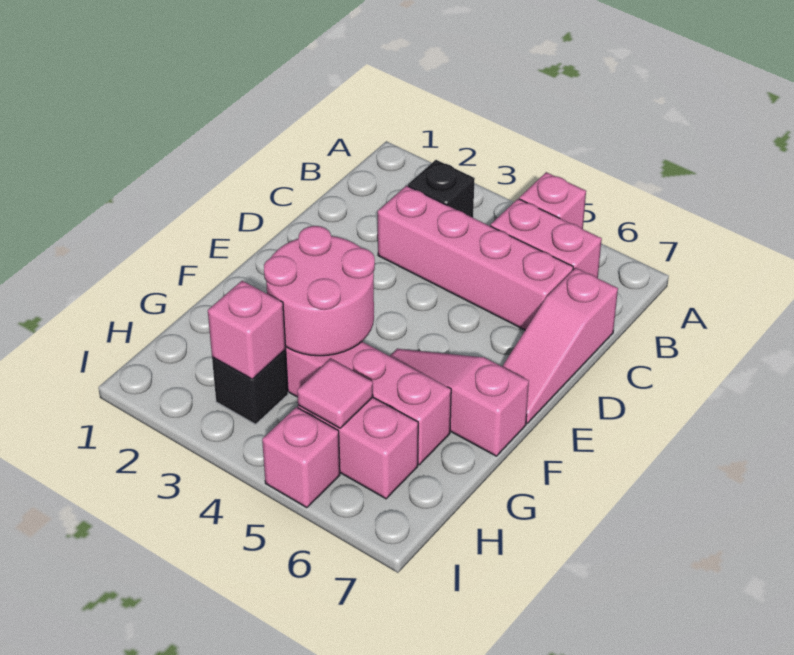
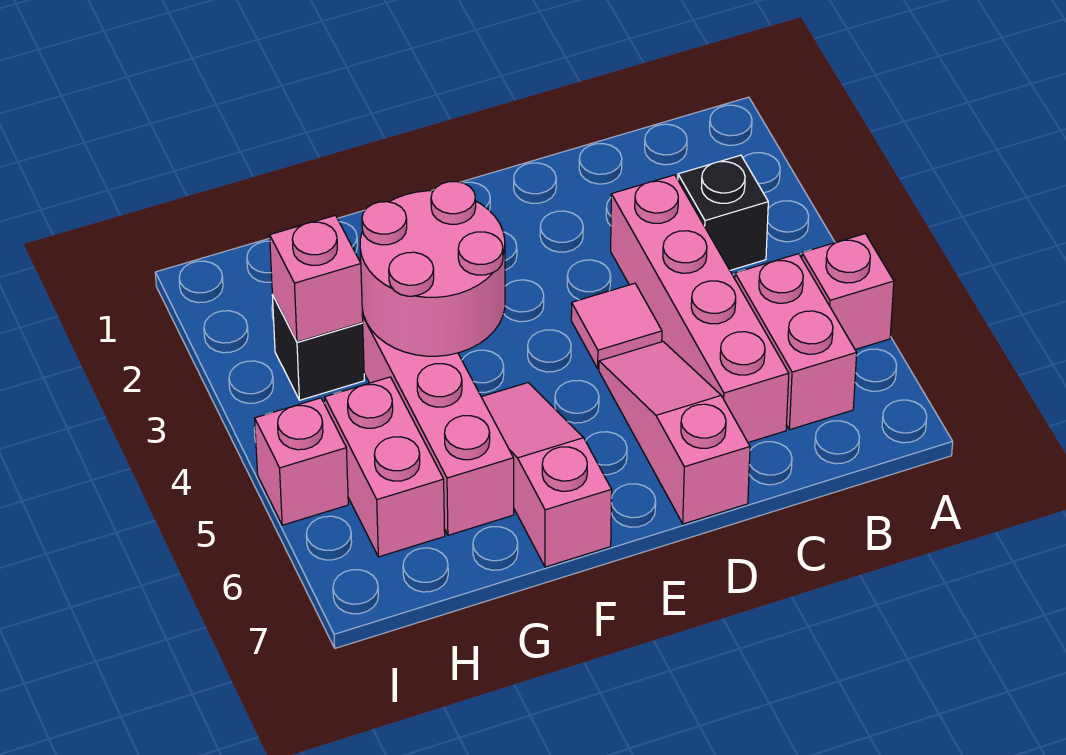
pink 1x3 slope [502,268,618,423] -> pink 1x3 slope turned to [599,342,750,524]
pink 1x1 tile [297,359,373,428] -> pink 1x1 tile moved to [571,283,662,369]

